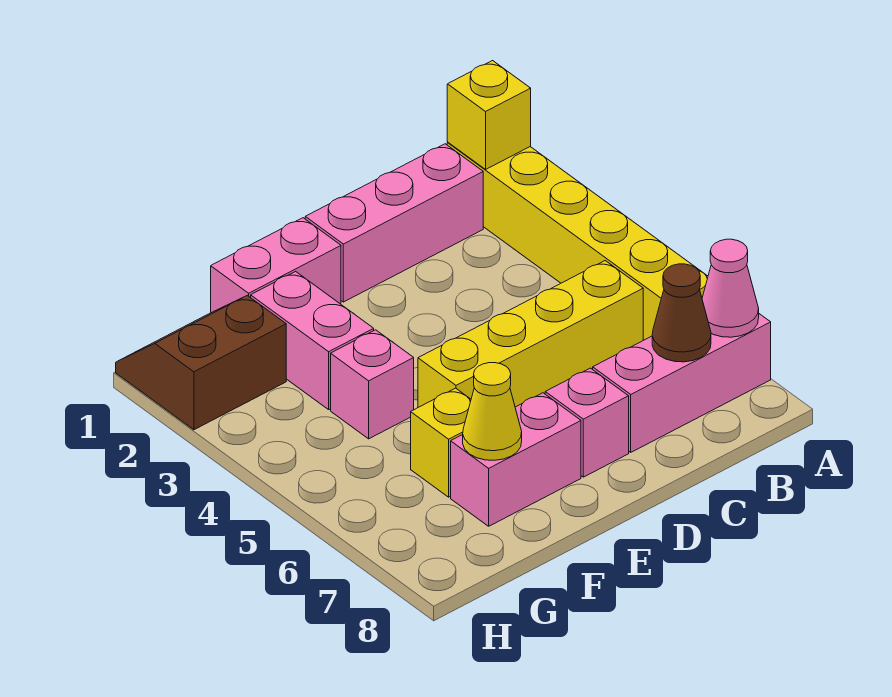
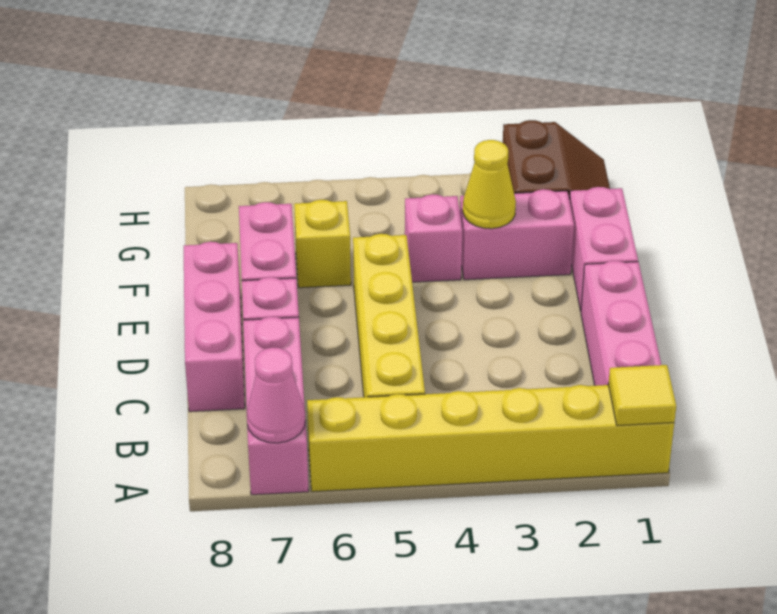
yellow 1x1 brick [447,61,531,169] -> yellow 1x1 tile [608,365,676,426]
brown 1x1 cone [652,264,711,362] -> none
none -> pink 1x3 brick [184,242,245,412]
yellow 1x1 cone [463,363,522,460] -> yellow 1x1 cone moved to [463,140,516,229]

